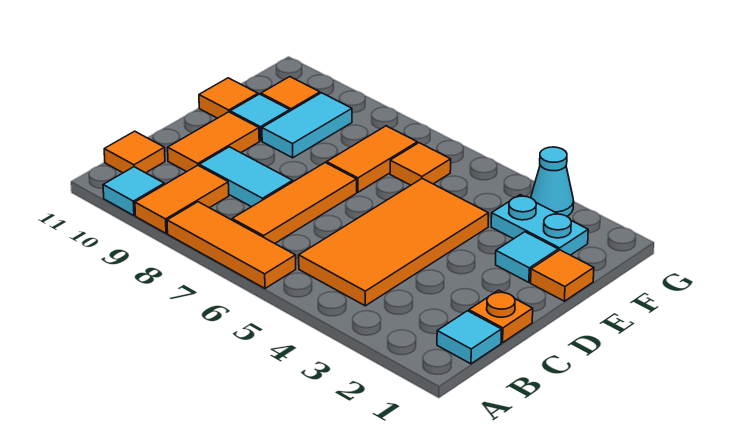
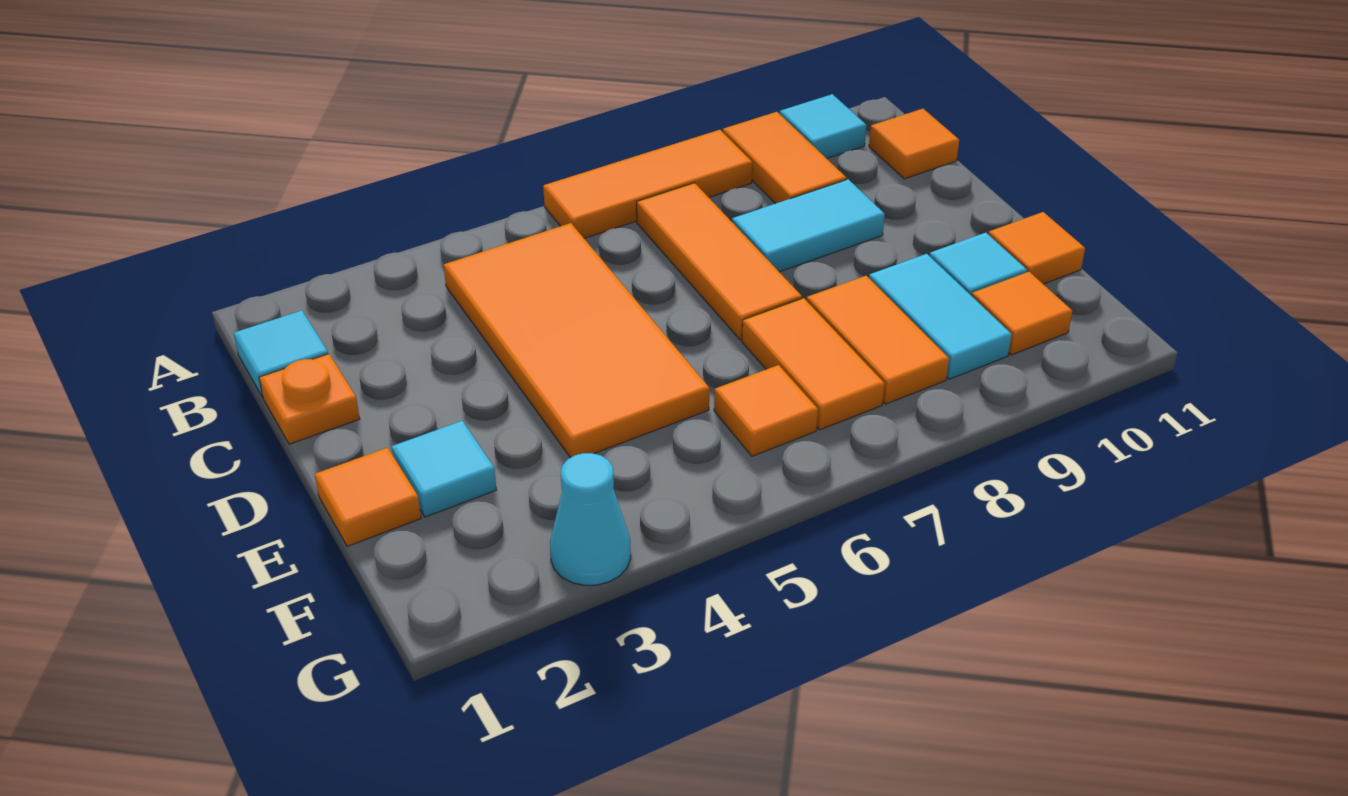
orange 1x2 tile [168,112,259,172] -> orange 1x2 tile moved to [807,276,949,404]
cyan 1x2 plate [491,195,588,255] -> none

